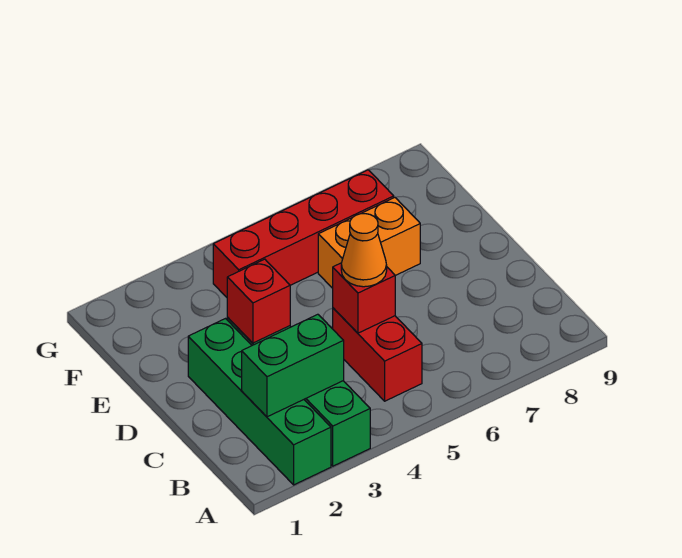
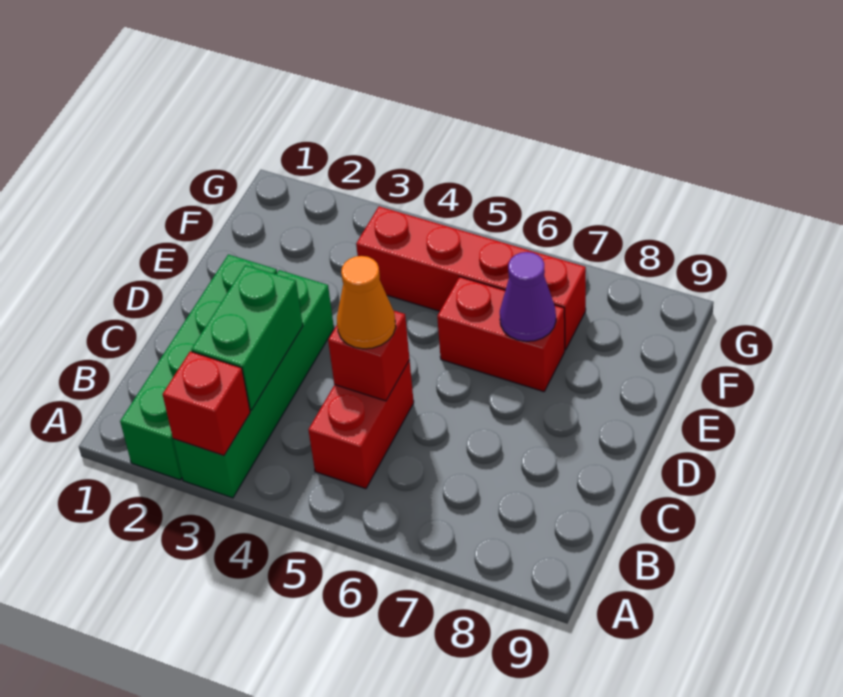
green 1x2 brick [242,314,344,417] -> green 1x2 brick turned to [191,265,303,410]
red 1x1 brick [227,259,290,343] -> red 1x1 brick moved to [163,351,250,455]
orange 1x2 brick [318,198,420,288] -> red 1x2 brick [437,277,565,392]
none -> purple 1x1 cone [500,252,556,341]

